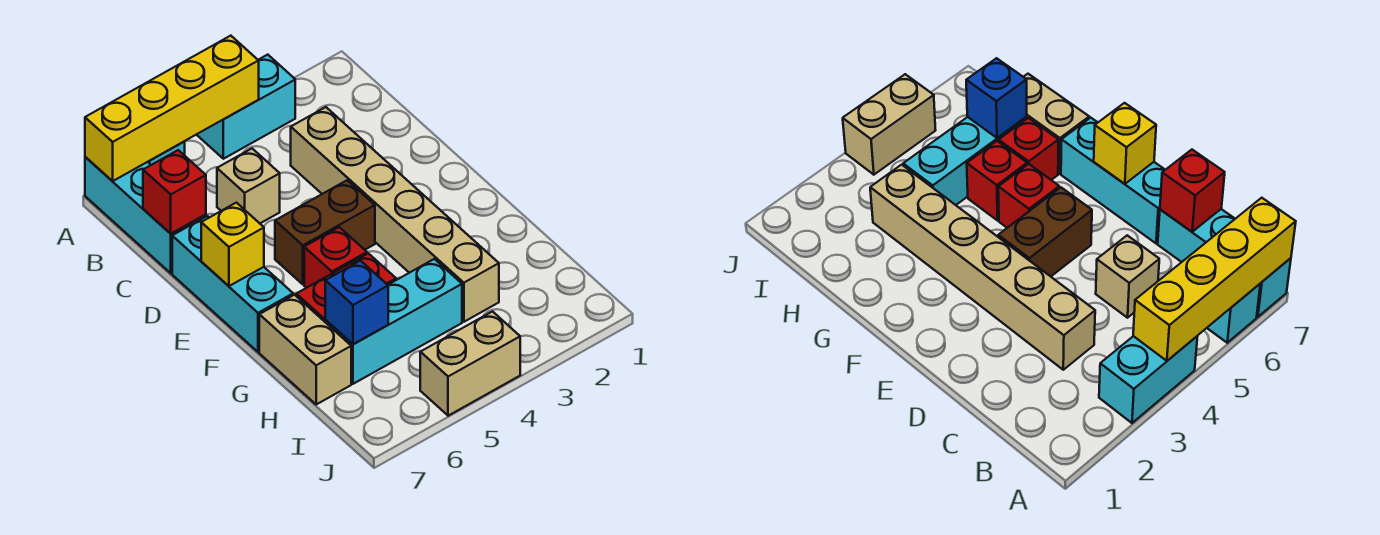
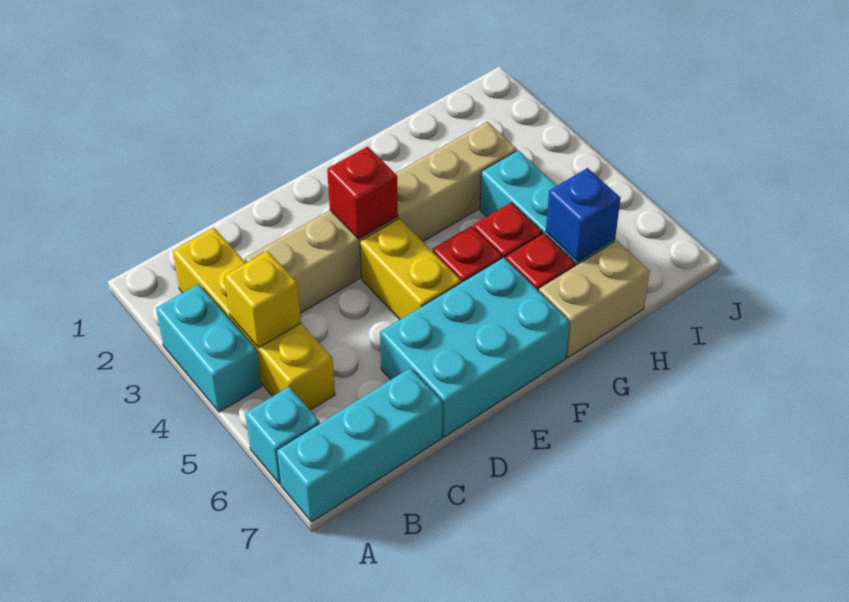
yellow 1x4 brick [85,36,259,181] -> yellow 1x4 brick moved to [173,228,335,410]
tan 1x1 brick [217,149,280,223] -> none
red 1x1 brick [143,150,206,234] -> red 1x1 brick moved to [327,147,398,239]
cyan 1x3 brick [172,216,293,352] -> cyan 2x3 brick [380,257,570,437]
brown 1x2 brick [275,180,375,284] -> yellow 1x2 brick [360,219,461,319]
yellow 1x1 brick [201,203,264,286] -> yellow 1x1 brick moved to [225,251,301,348]
tan 1x2 brick [420,312,520,416] -> none

